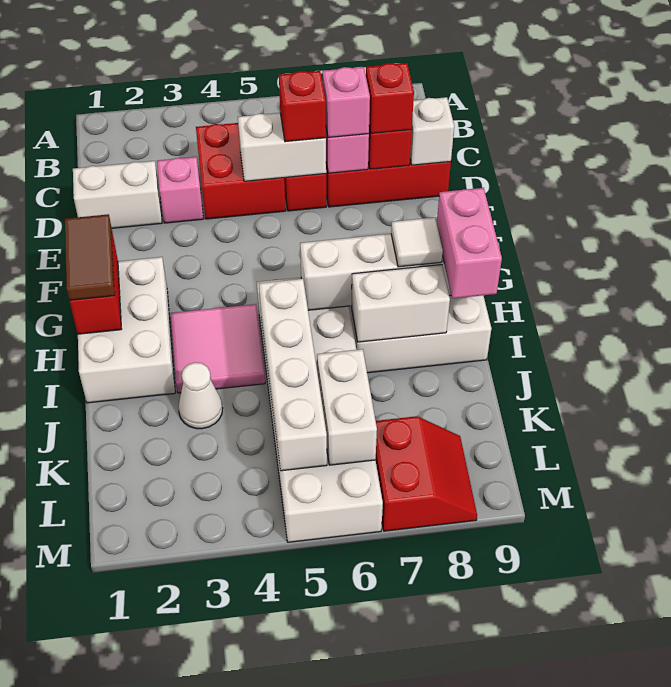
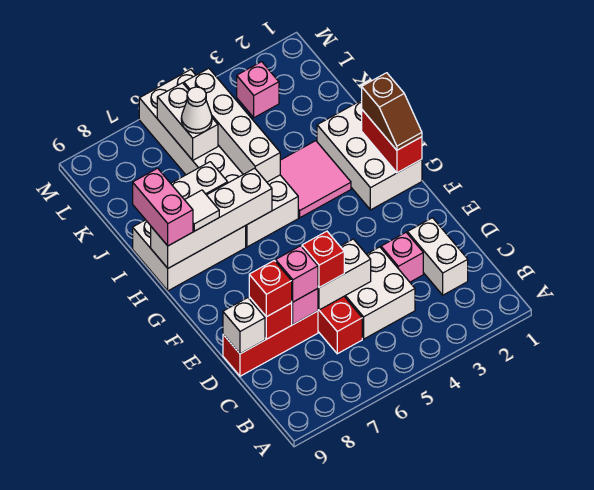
red 2x2 brick [196,123,286,219] -> white 2x2 brick [344,247,415,339]
white 1x2 brick [73,161,162,228] -> white 1x2 brick turned to [407,218,468,295]
brown 1x2 tile [65,214,115,300] -> brown 1x2 slope [362,73,422,150]
white 1x1 cone [178,363,223,429] -> white 1x1 cone moved to [181,87,212,133]
none -> pink 1x1 brick [237,62,279,118]
red 2x2 slope [376,416,477,531] -> none

